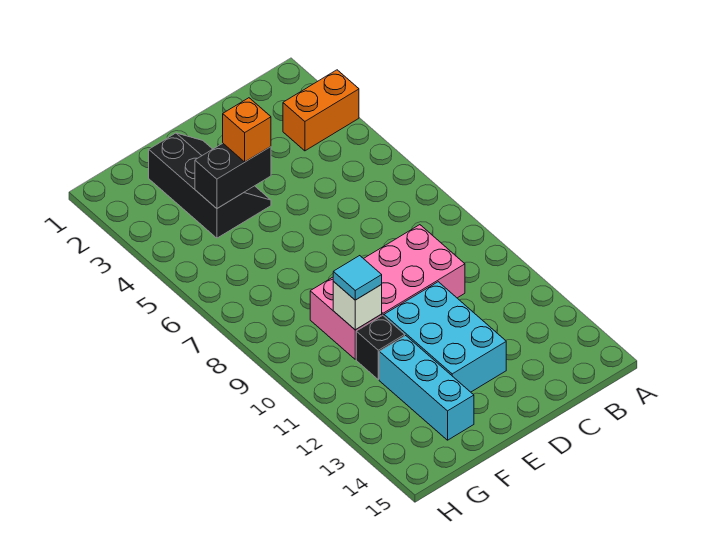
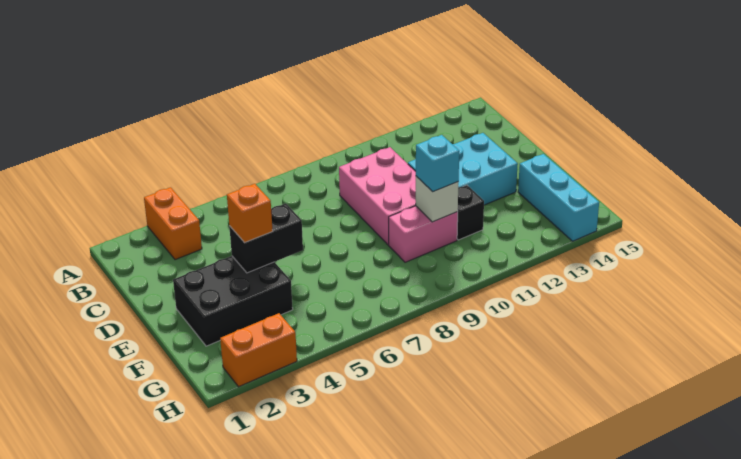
black 2x3 slope [149,133,271,238] -> black 2x3 brick [173,256,293,346]
black 1x2 brick [195,143,271,208] -> black 1x2 brick turned to [229,203,303,273]
cyan 1x1 tile [333,256,382,300] -> cyan 1x1 brick [416,135,459,192]
cyan 1x3 brick [379,336,474,440] -> cyan 1x3 brick turned to [518,154,599,241]
none -> orange 1x2 brick [220,313,297,387]

